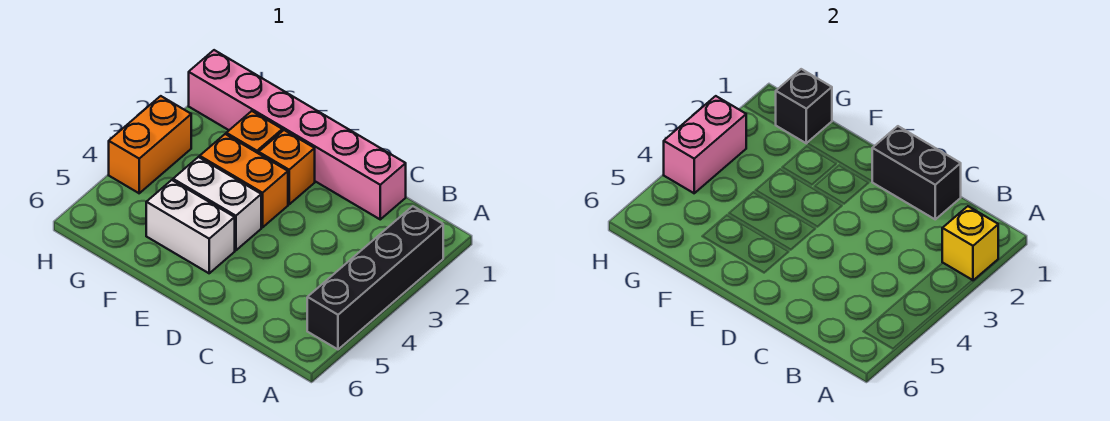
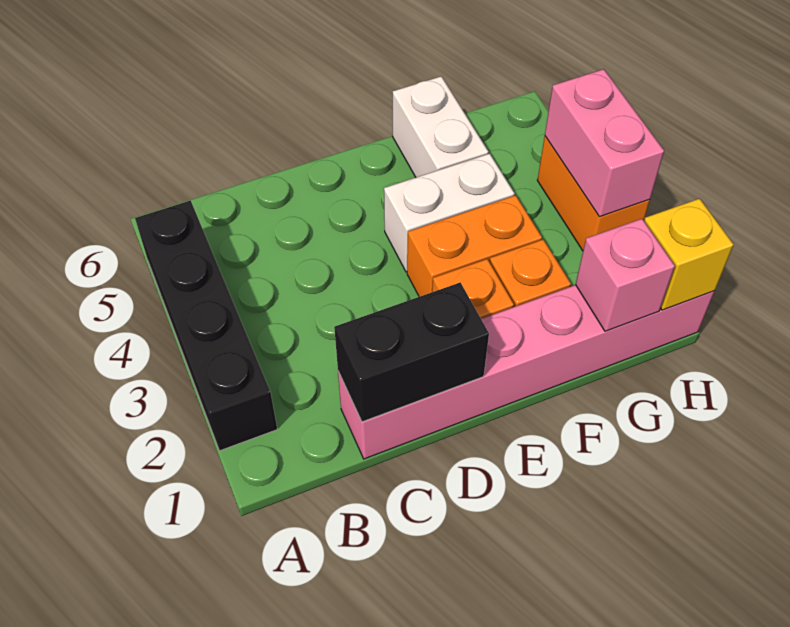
yellow 1x1 brick [942,206,998,280] -> yellow 1x1 brick moved to [644,199,734,310]
white 1x2 brick [146,180,235,273] -> white 1x2 brick turned to [393,76,488,177]
black 1x1 brick [775,69,832,143] -> pink 1x1 brick [576,219,675,331]

